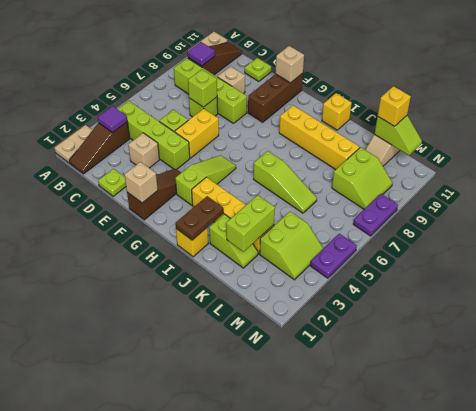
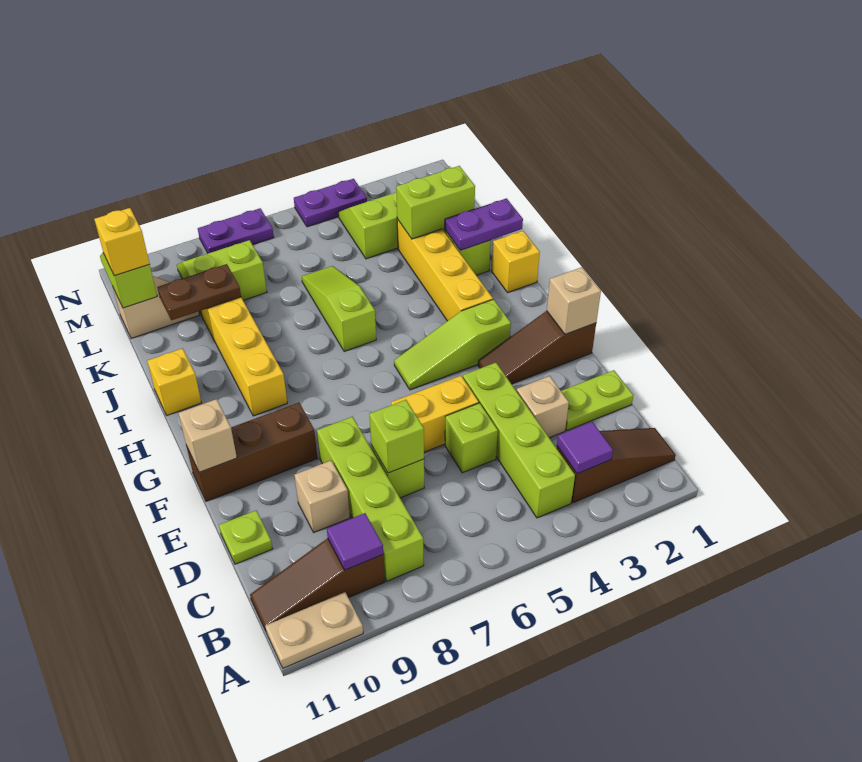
tan 1x2 plate [54,125,92,163] -> none
lime 1x1 plate [98,169,126,196] -> lime 1x2 plate [561,370,633,431]
brown 1x2 plate [176,196,224,240] -> brown 1x2 plate moved to [157,264,241,320]
none -> purple 1x2 plate [445,198,523,250]

